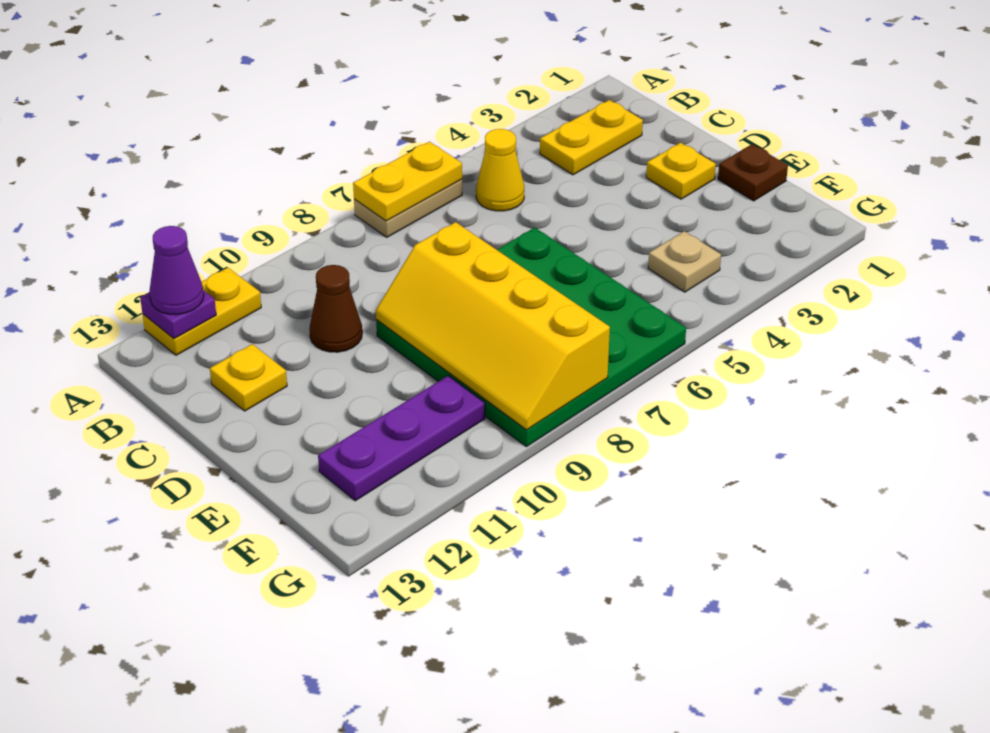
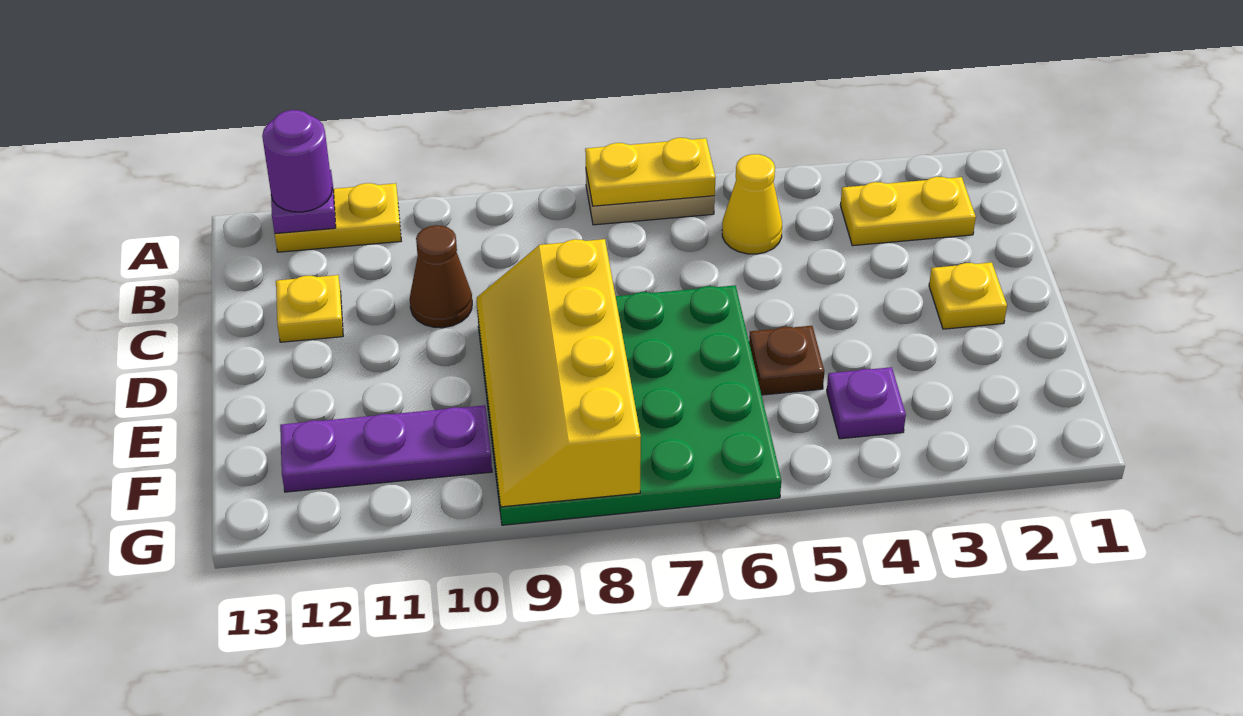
purple 1x1 cone [149,226,204,315] -> purple 1x1 round brick [262,110,332,212]
brown 1x1 plate [718,144,788,201] -> brown 1x1 plate moved to [749,326,824,395]
tan 1x1 plate [648,231,721,292] -> purple 1x1 plate [827,367,906,439]

